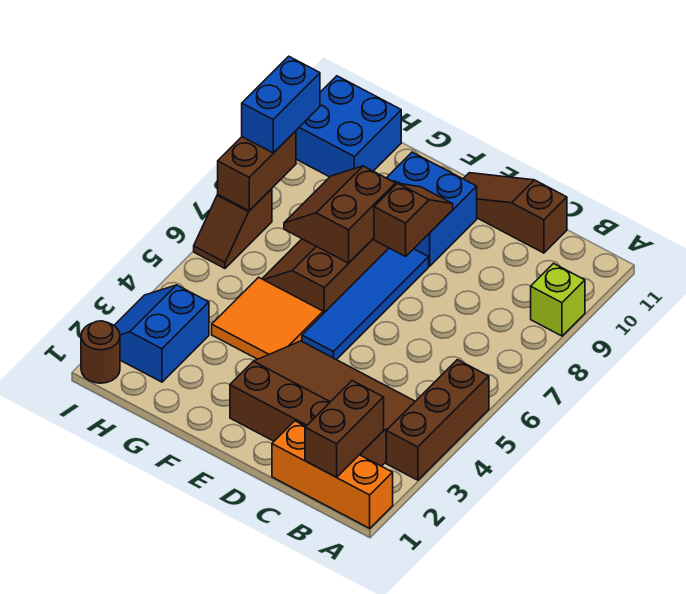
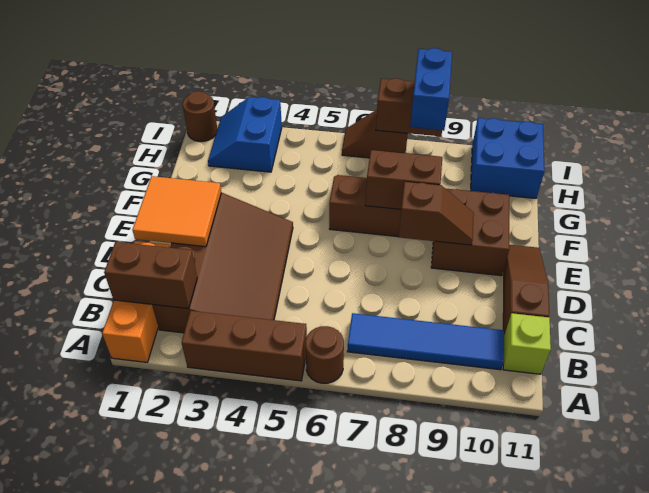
none -> brown 1x1 round brick [305,326,344,383]
lime 1x1 brick [531,264,585,336] -> lime 1x1 brick moved to [503,313,551,374]
blue 1x4 tile [302,248,429,360] -> blue 1x4 tile moved to [347,313,504,370]
blue 2x2 brick [387,152,477,266] -> brown 2x2 brick [431,188,509,276]
orange 2x2 tile [212,277,323,359] -> orange 2x2 tile moved to [132,176,221,247]
blue 2x2 slope [114,285,209,382] -> blue 2x2 slope turned to [208,97,282,172]
blue 1x2 brick [242,56,320,153] -> blue 1x2 brick turned to [410,48,452,131]

